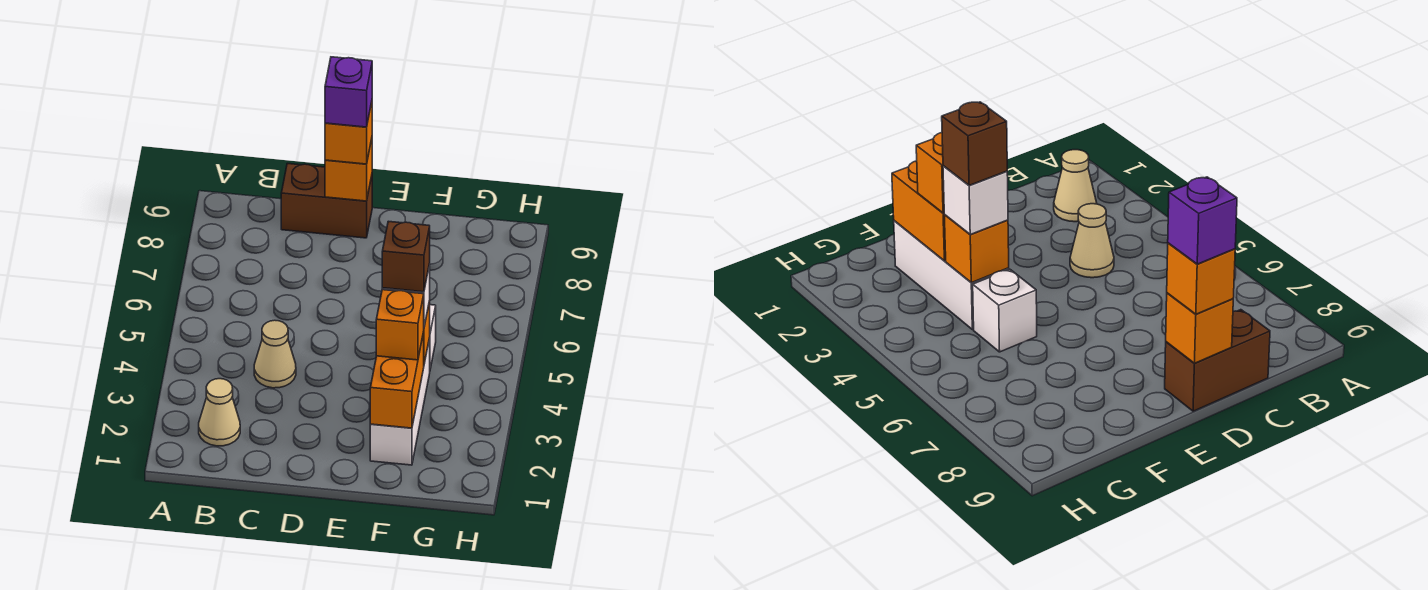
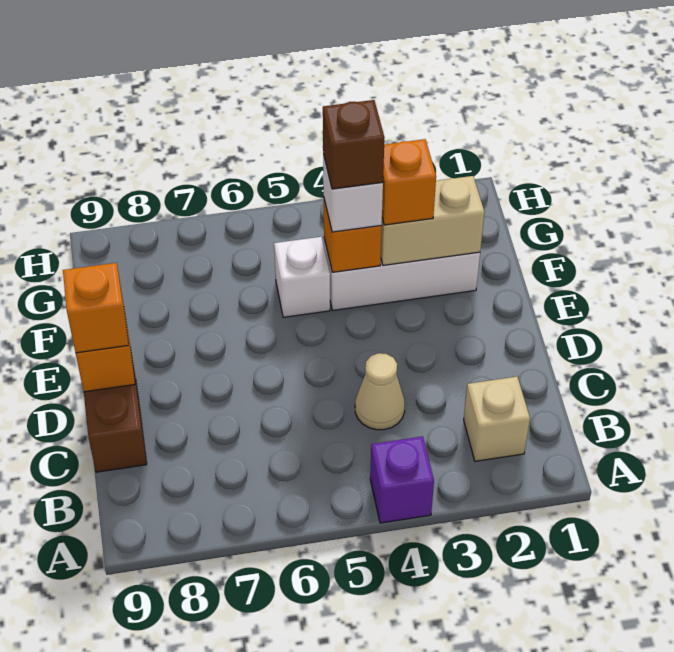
tan 1x1 cone [199,379,240,446] -> tan 1x1 brick [464,377,530,461]
purple 1x1 brick [325,57,372,127] -> purple 1x1 brick moved to [370,436,434,523]
orange 1x2 brick [370,332,424,428] -> tan 1x2 brick [381,176,485,265]

